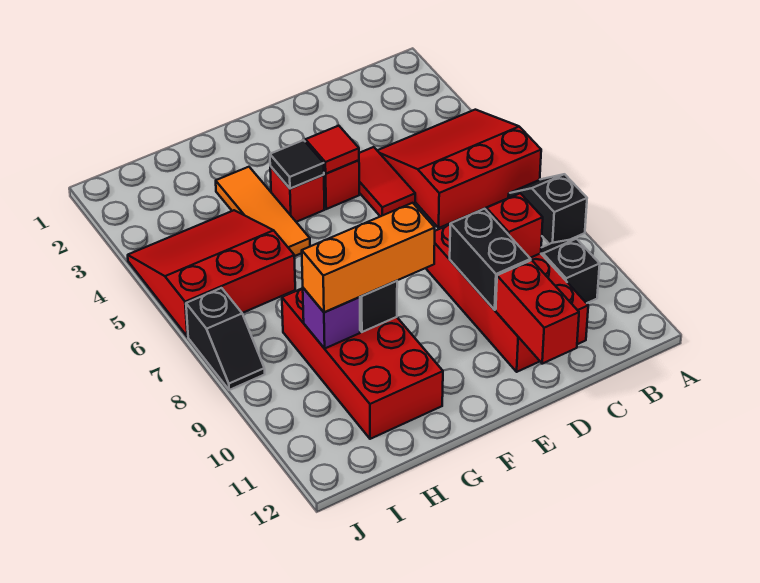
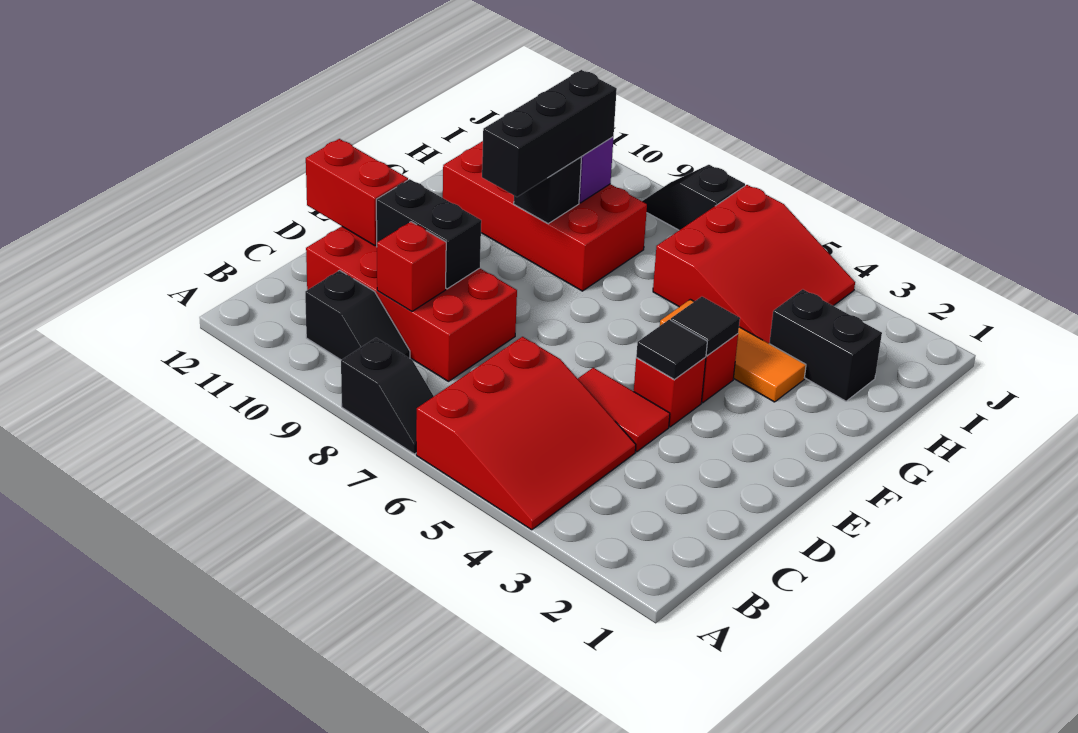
red 1x1 tile [305,126,359,174] -> black 1x1 tile [636,320,707,379]
orange 1x3 brick [302,203,435,312] -> black 1x3 brick [482,70,617,197]
none -> black 1x2 brick [769,289,882,401]

